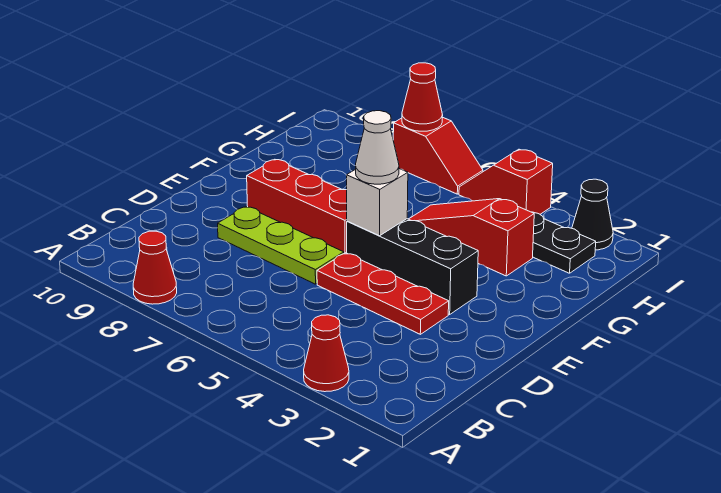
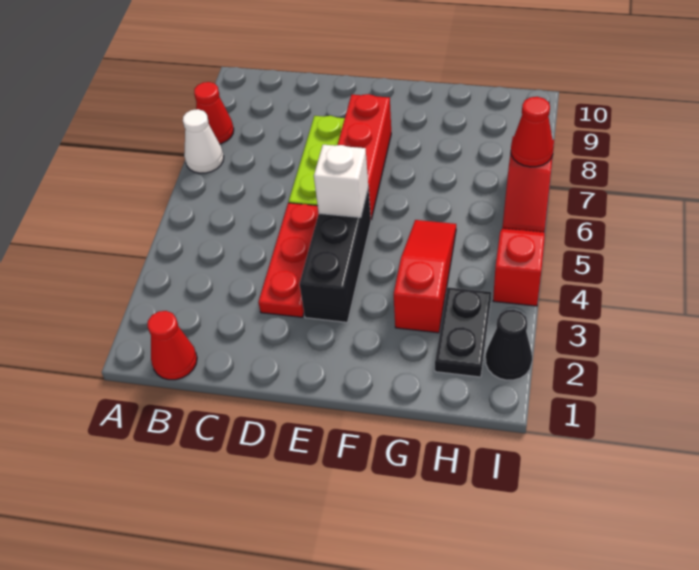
red 1x1 cone [304,315,349,392] -> red 1x1 cone moved to [148,311,197,380]
white 1x1 cone [356,111,399,184] -> white 1x1 cone moved to [183,109,224,173]

